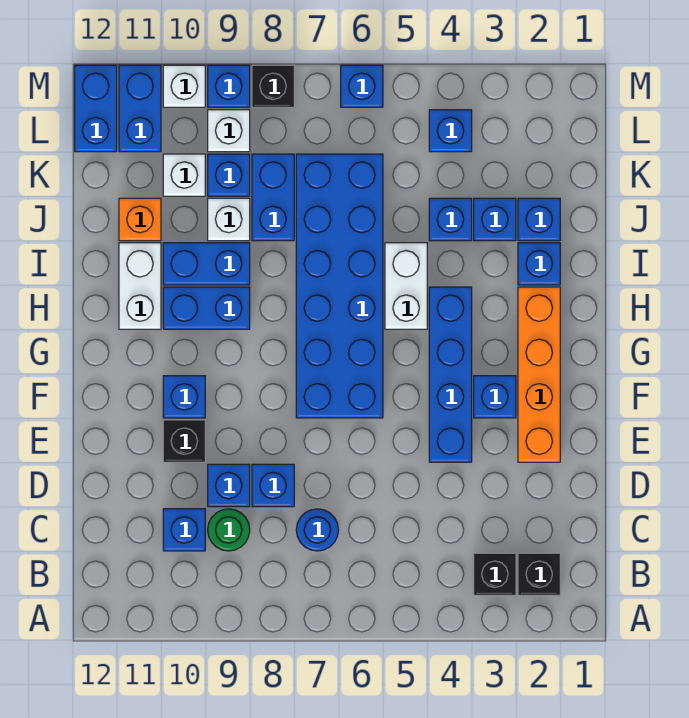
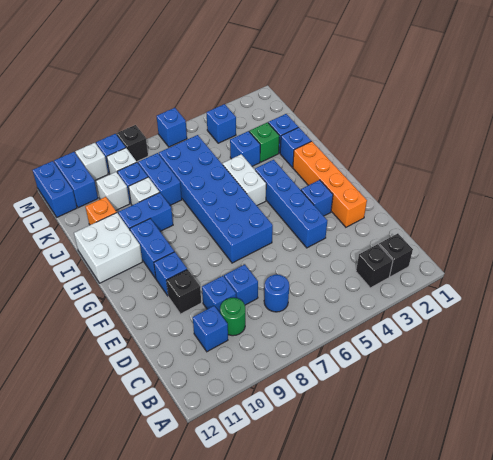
blue 1x2 brick [163,287,250,329] -> blue 1x2 brick turned to [130,218,174,278]
white 1x2 brick [119,243,161,329] -> white 2x2 brick [74,213,142,283]
blue 1x1 brick [474,198,516,241] -> green 1x1 brick [249,122,279,162]

